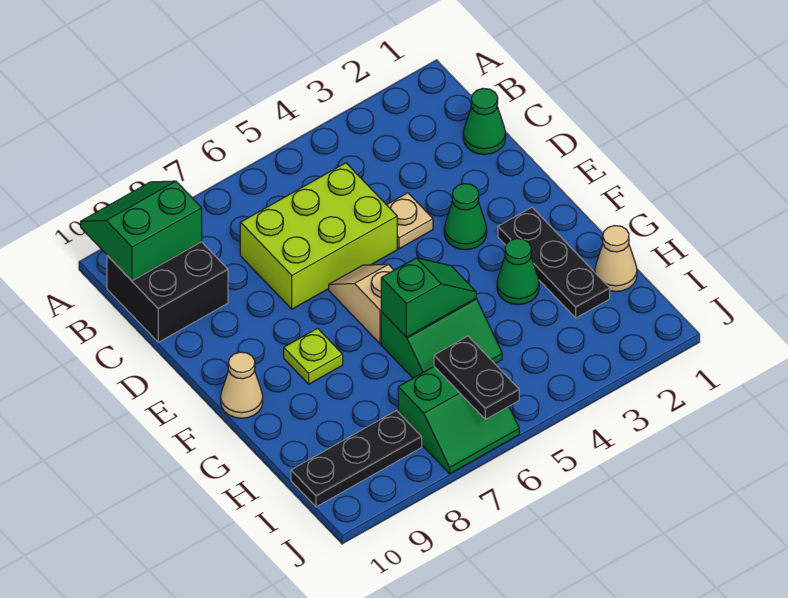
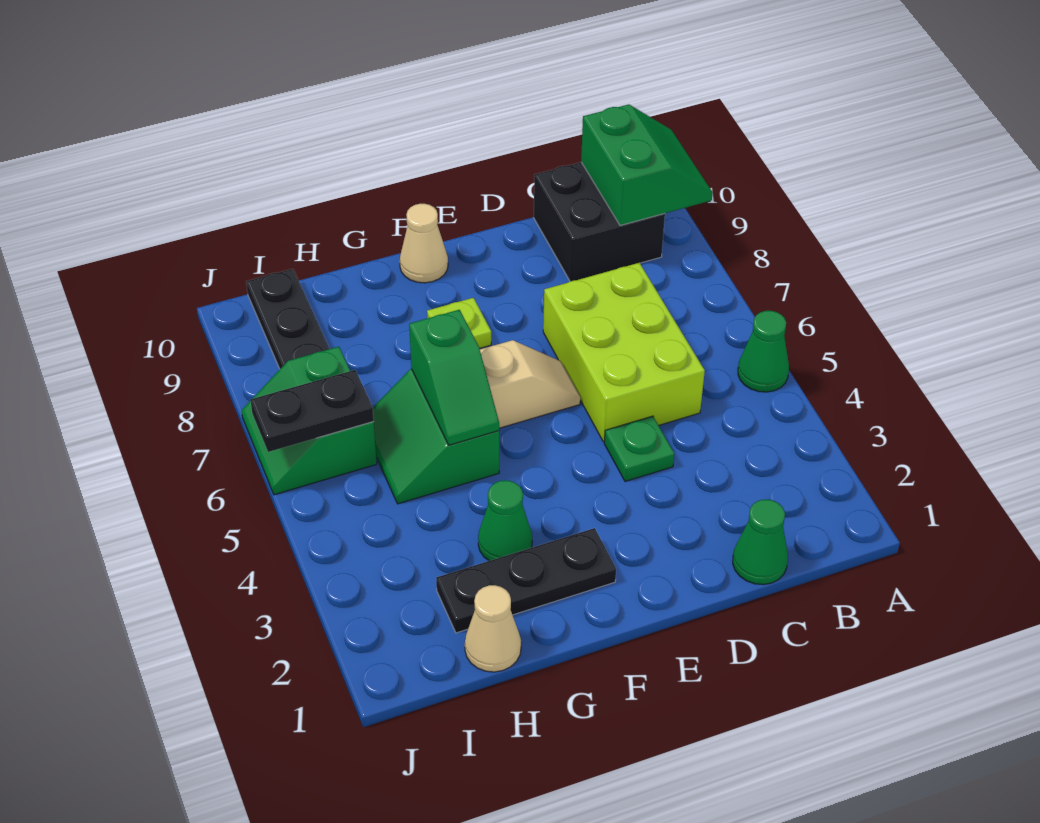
tan 1x1 plate [387,193,433,249] -> green 1x1 plate [604,416,674,482]
green 1x1 cone [444,184,487,250] -> green 1x1 cone moved to [738,311,789,392]

